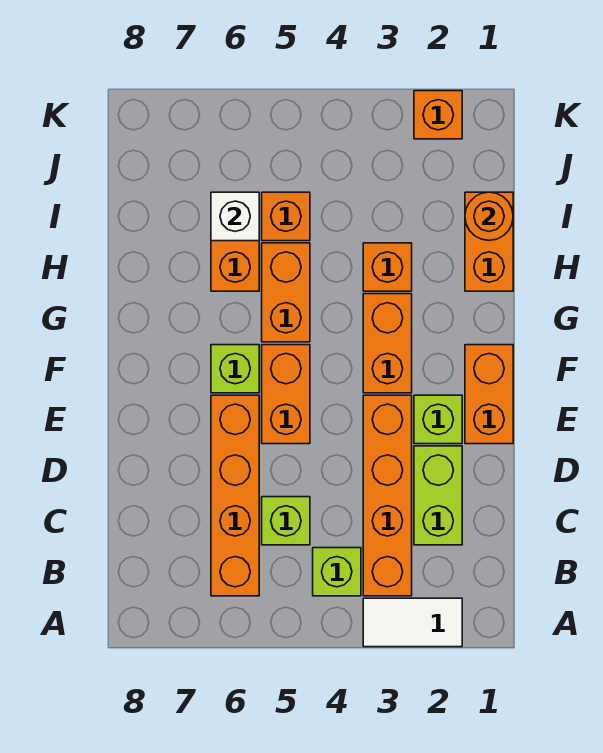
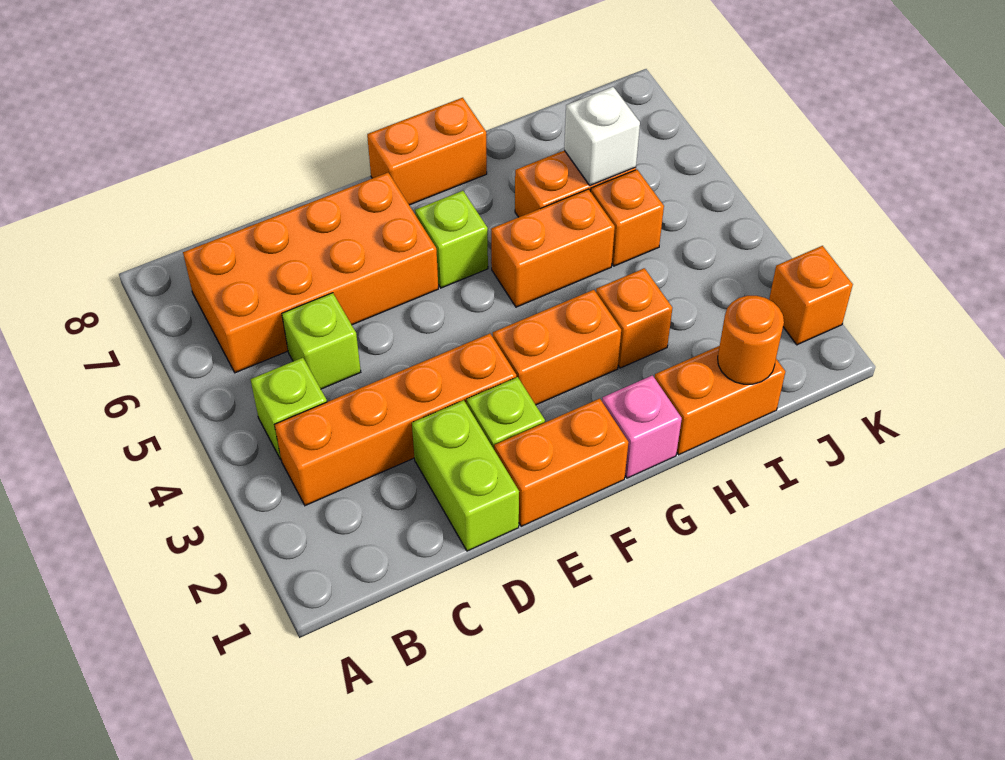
white 1x2 tile [363,598,462,647] -> none
orange 1x4 brick [211,395,259,596] -> orange 2x4 brick [183,173,438,373]
lime 1x2 brick [414,446,462,545] -> lime 1x2 brick turned to [412,400,519,551]
orange 1x2 brick [262,345,310,444] -> orange 1x2 brick moved to [367,98,487,205]
none -> pink 1x1 brick [602,375,682,478]

